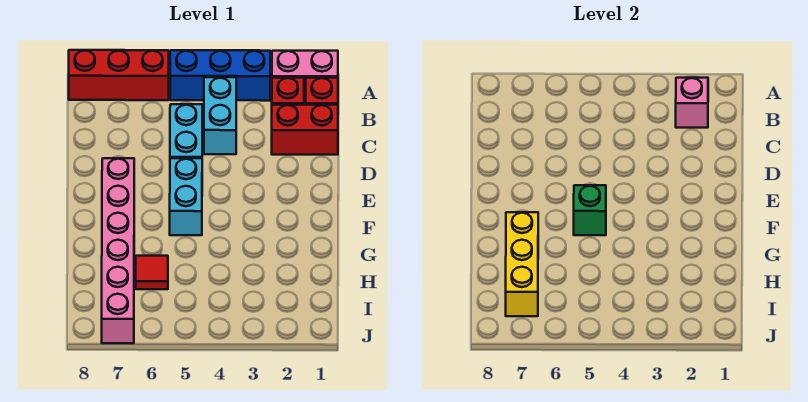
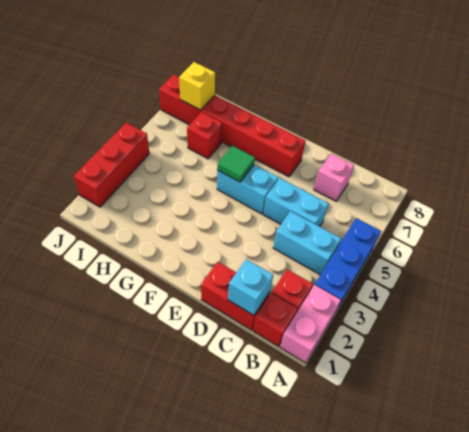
red 1x3 brick [69,50,169,100] -> red 1x3 brick moved to [74,123,149,207]
pink 1x1 brick [676,78,708,128] -> pink 1x1 brick moved to [314,154,354,201]
red 1x2 brick [272,105,338,155] -> red 1x2 brick turned to [201,262,270,330]
none -> cyan 1x1 brick [228,259,273,315]
pink 1x6 brick [102,158,134,343] -> red 1x6 brick [159,74,306,177]
green 1x1 brick [574,185,606,235] -> green 1x1 tile [217,146,255,182]
yellow 1x3 brick [506,212,538,316] -> yellow 1x1 brick [179,62,215,110]
red 1x1 tile [136,256,168,289] -> red 1x1 brick [187,112,222,159]

